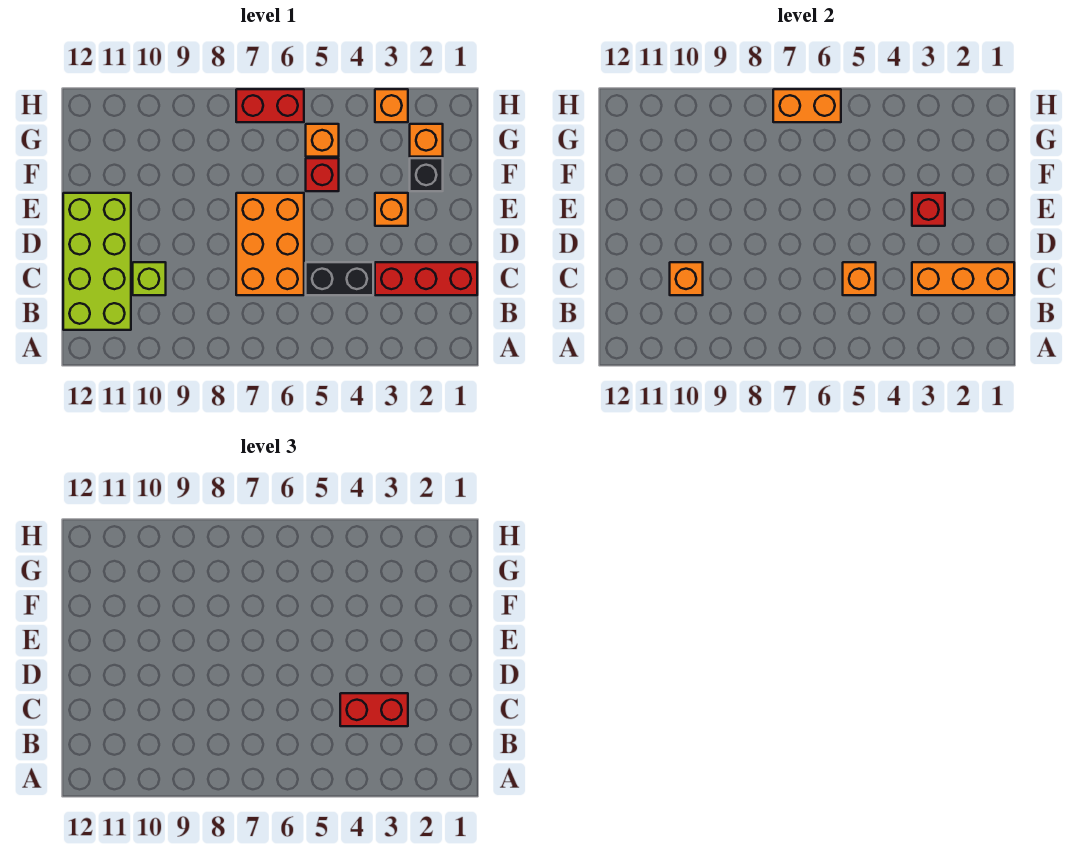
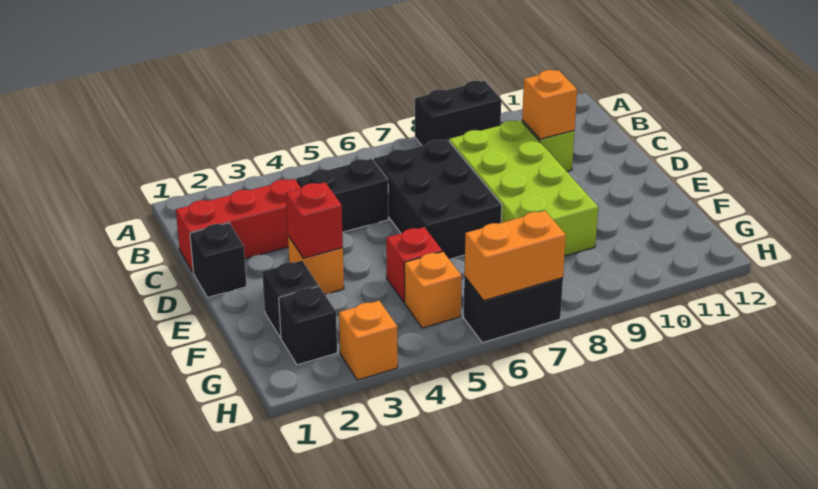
none -> black 1x2 brick [415,81,501,146]
lime 2x4 brick [63,193,131,330] -> lime 2x4 brick moved to [449,120,598,256]
orange 1x3 brick [912,262,1014,295] -> none
red 1x2 brick [340,693,408,726] -> none
orange 1x1 brick [843,262,876,295] -> none
orange 2x3 brick [236,193,304,295] -> black 2x3 brick [374,139,502,259]
none -> black 1x1 brick [190,223,247,297]
orange 1x1 brick [410,124,443,157] -> black 1x1 brick [279,286,337,365]
red 1x2 brick [236,89,304,122] -> black 1x2 brick [463,277,563,343]

